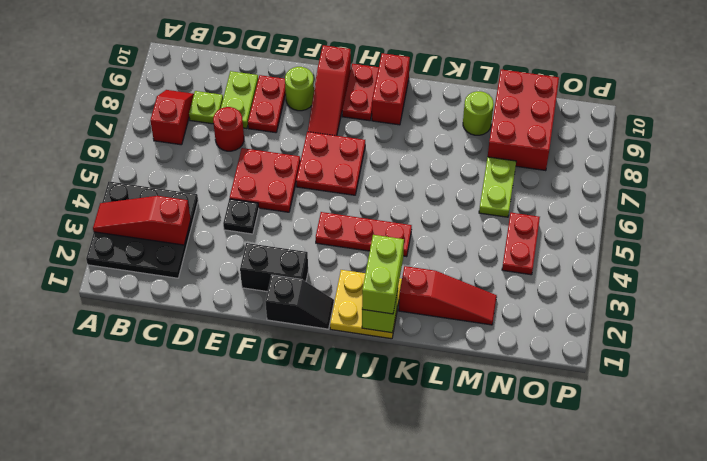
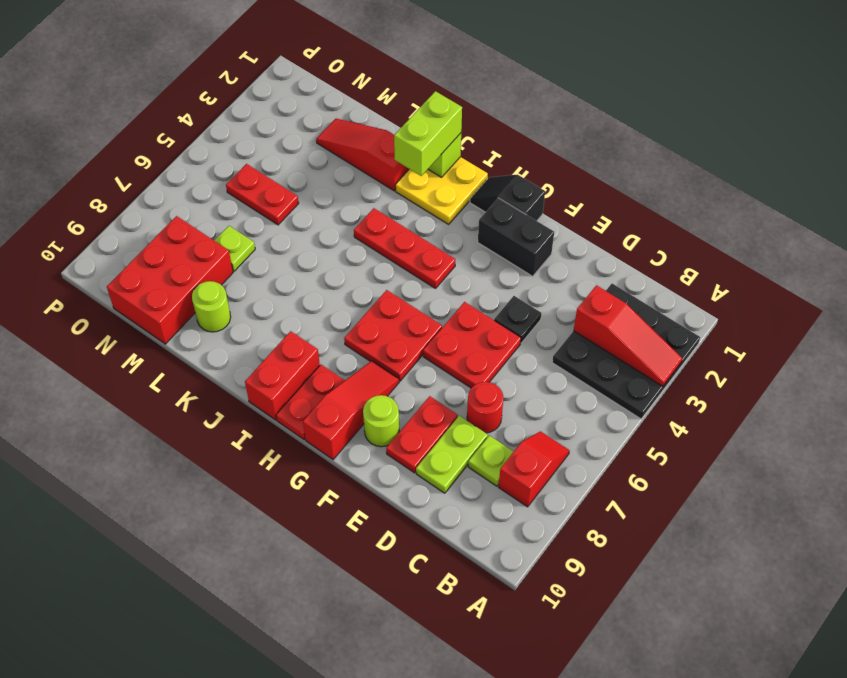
red 1x2 slope [150,90,194,145] -> red 1x2 slope turned to [499,431,569,507]
lime 1x2 plate [479,157,516,217] -> lime 1x1 plate [214,226,255,271]
red 1x2 plate [502,213,540,275] -> red 1x2 plate turned to [226,164,299,225]

